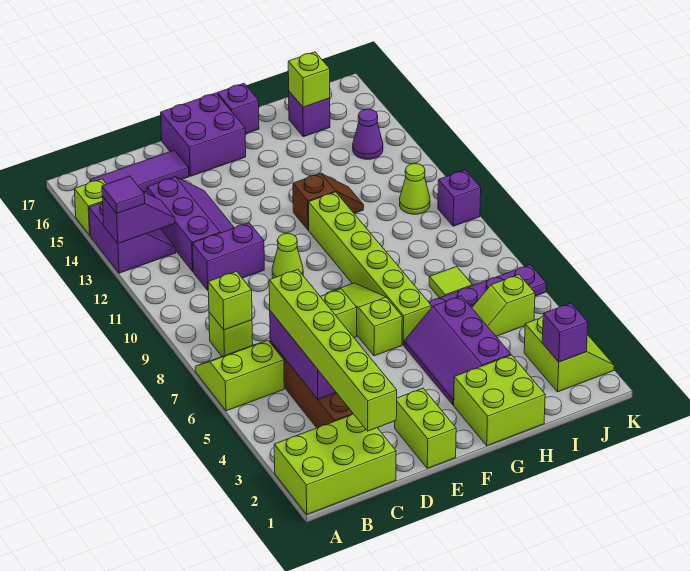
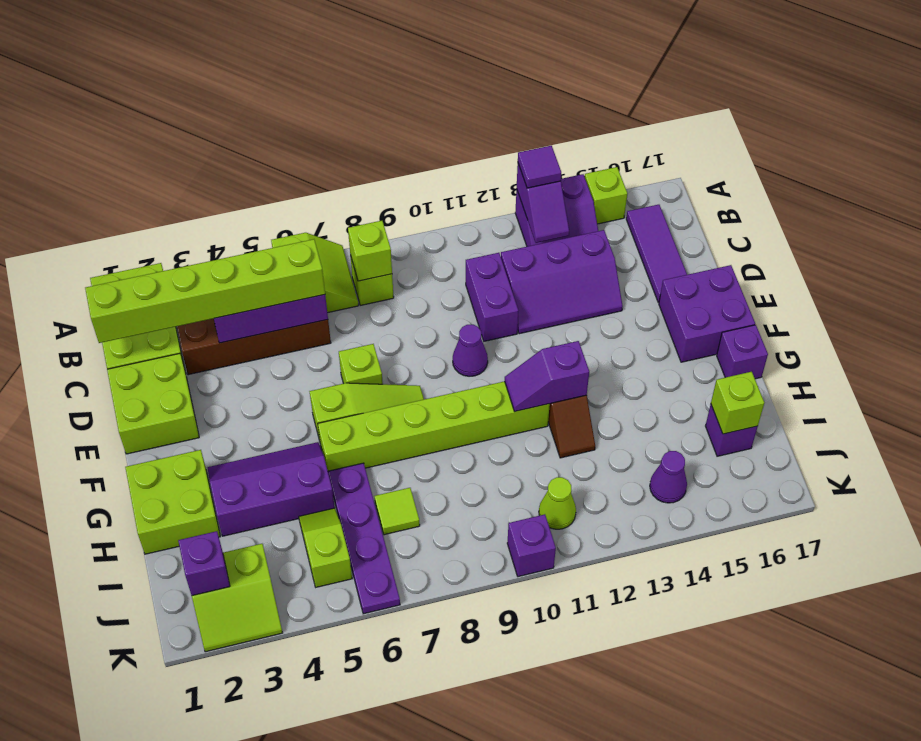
lime 1x2 brick [395,388,456,468] -> lime 2x2 brick [107,353,199,454]
lime 1x1 cone [272,234,303,278] -> purple 1x1 cone [453,325,488,376]
none -> purple 1x2 slope [505,341,589,412]

